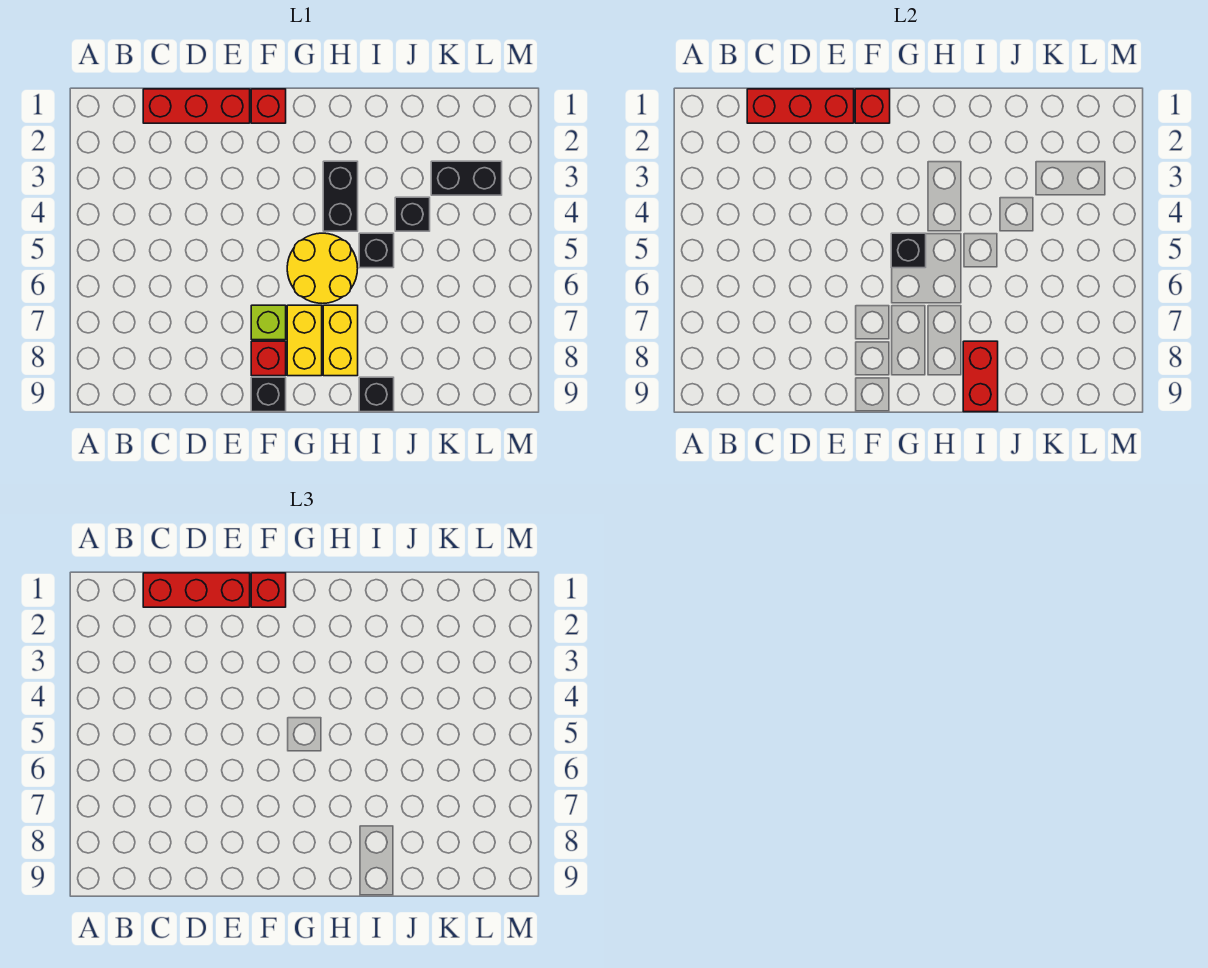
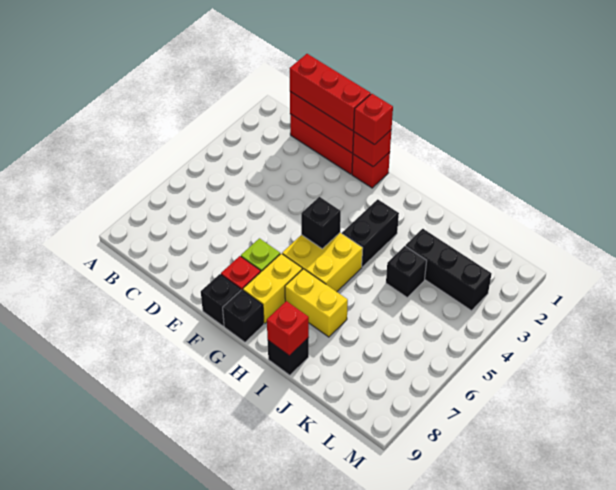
yellow 2x2 round brick [287,233,358,304] -> yellow 2x2 brick [282,233,363,292]
yellow 1x2 brick [323,305,358,376] -> yellow 1x2 brick turned to [285,269,348,337]
black 1x1 brick [359,233,394,268] -> black 1x1 brick moved to [223,290,264,342]
red 1x2 brick [963,341,998,412] -> red 1x1 brick [267,301,309,356]
black 1x2 brick [431,161,502,195] -> black 1x3 brick [406,229,491,311]

